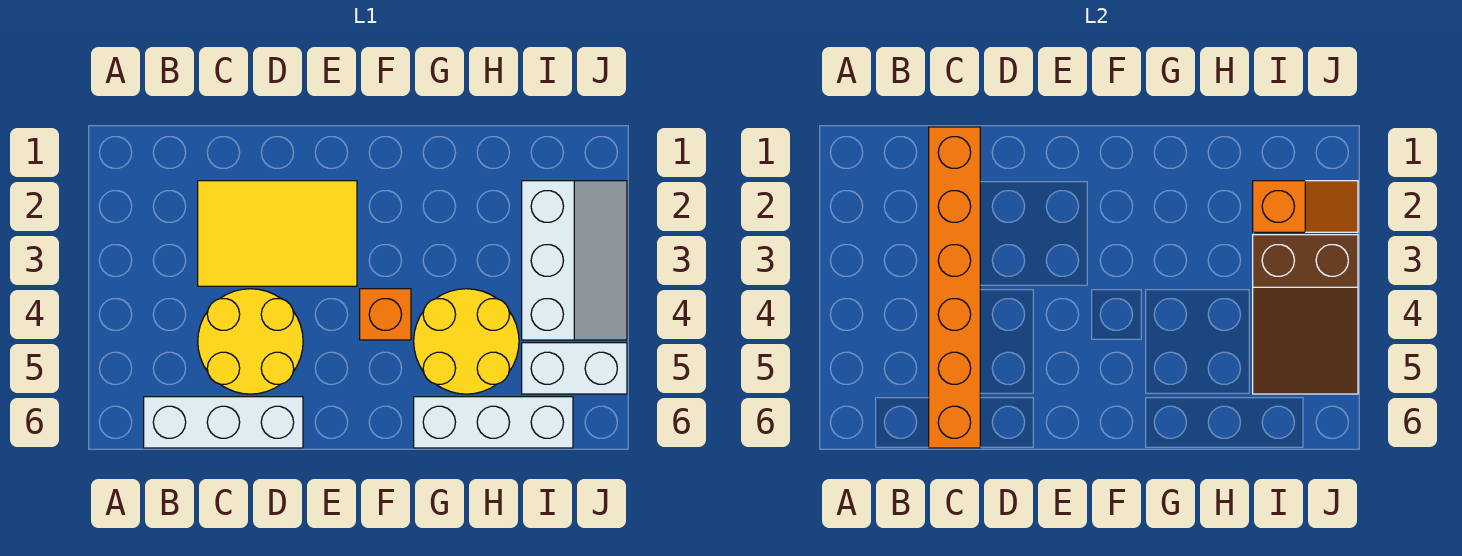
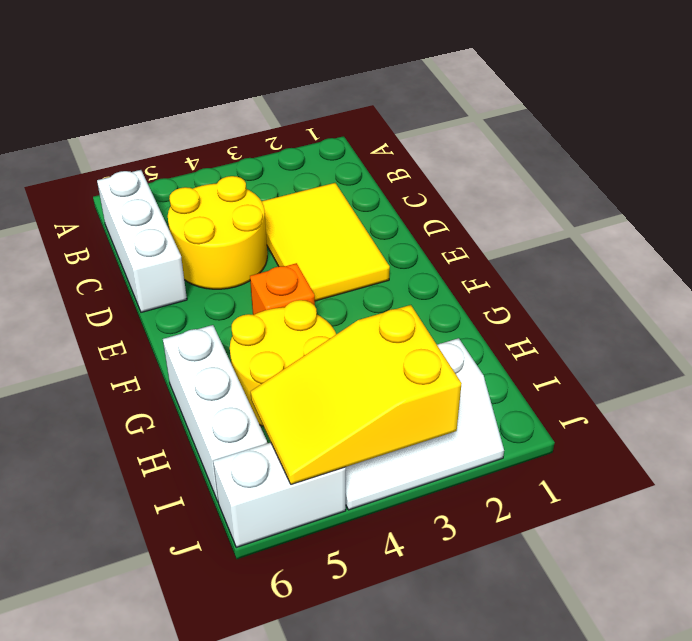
orange 1x6 brick [929,127,980,448] -> none
orange 1x2 slope [1253,181,1358,232] -> none
brown 2x3 slope [1253,235,1358,394] -> yellow 2x3 slope [250,305,462,485]
white 1x2 brick [522,343,627,394] -> white 1x2 brick turned to [213,443,346,547]

